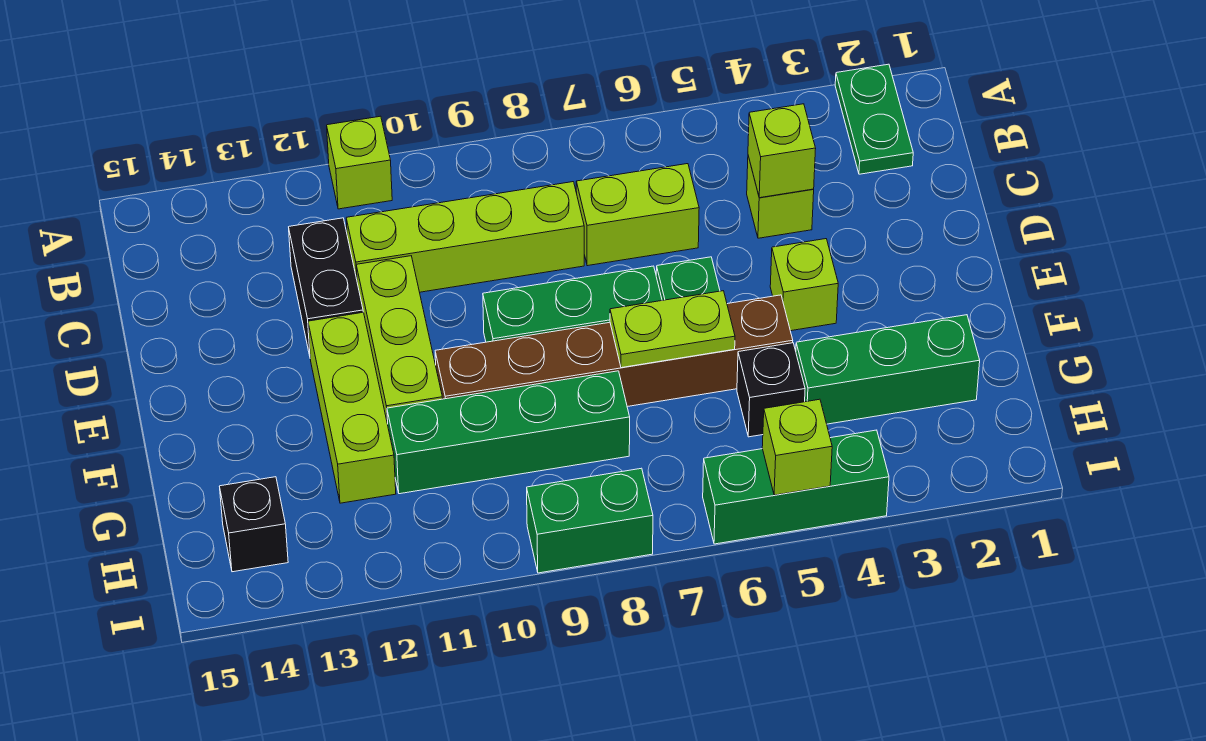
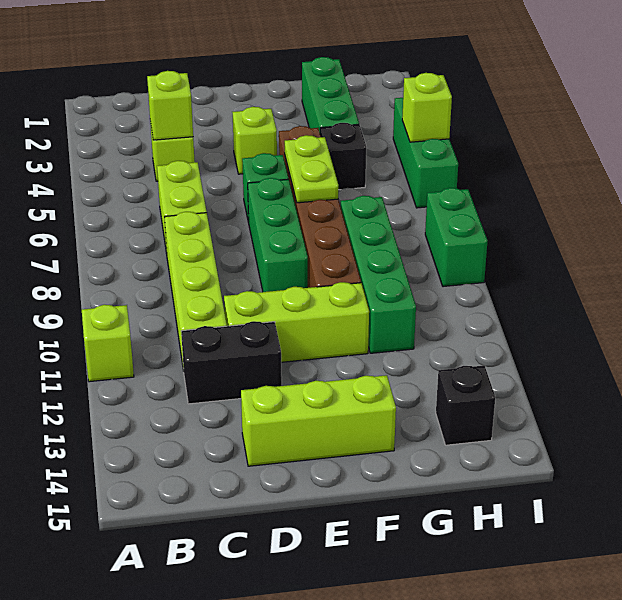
green 1x2 plate [835,64,913,174] -> none
lime 1x3 brick [308,312,396,503] -> lime 1x3 brick moved to [241,375,396,466]

